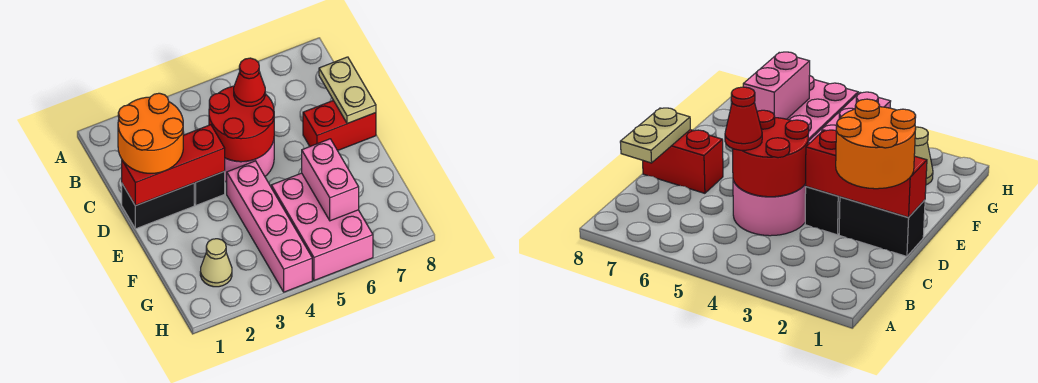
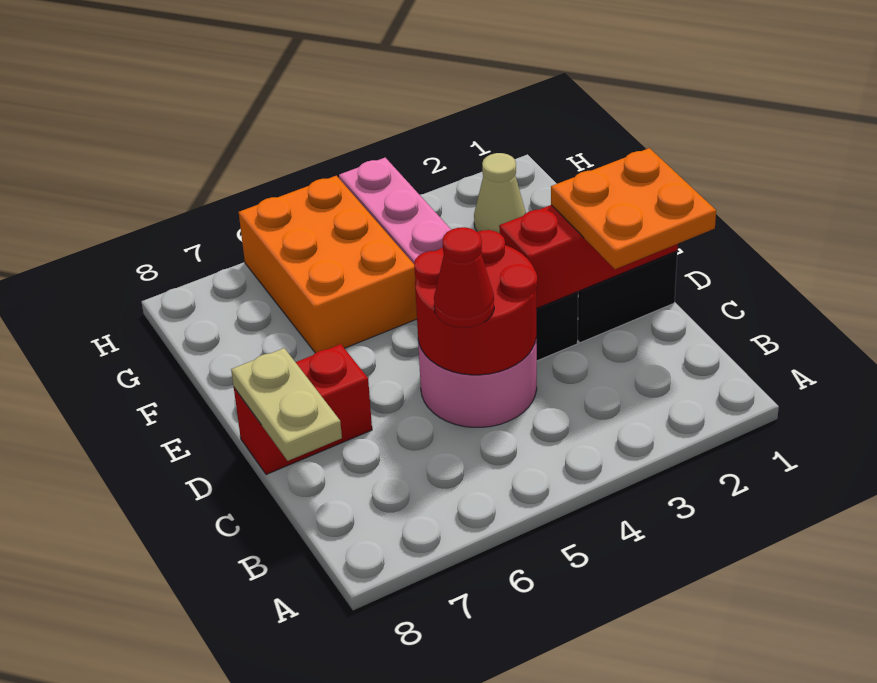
orange 2x2 round brick [118,93,183,173] -> orange 2x2 plate [551,148,716,269]
pink 2x3 brick [271,173,373,280] -> orange 2x3 brick [239,176,417,353]
pink 1x2 brick [302,139,359,221] -> none

